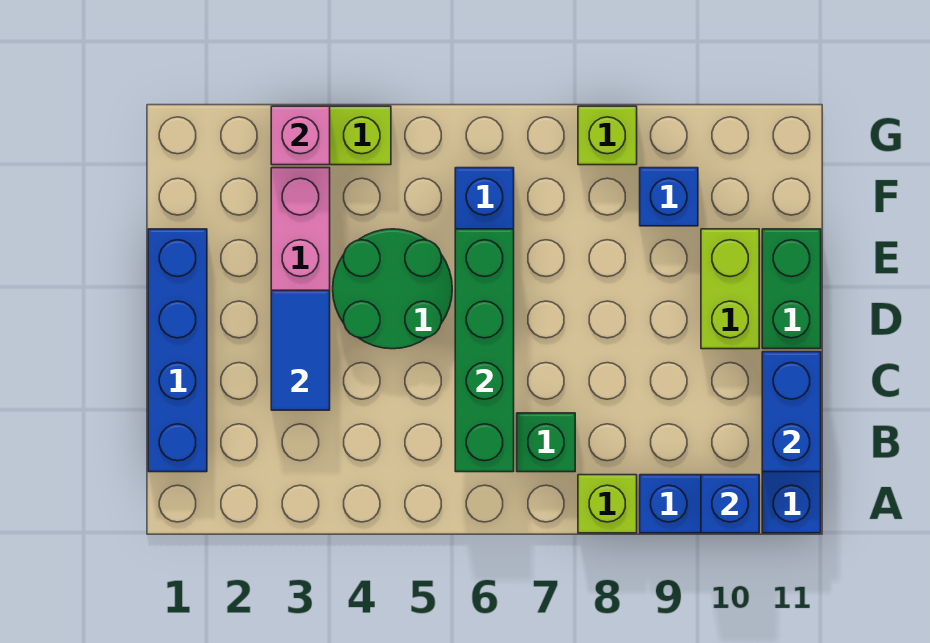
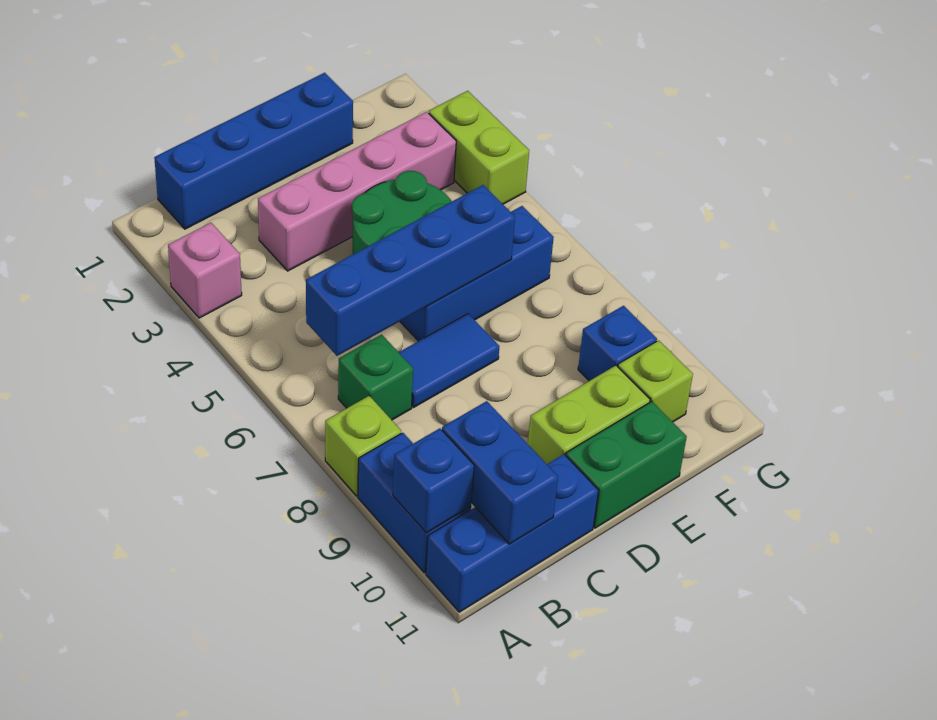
green 1x4 brick [455,229,514,472] -> blue 1x4 brick [306,185,515,356]
blue 1x2 brick [762,352,821,472] -> blue 1x2 brick turned to [442,401,558,544]
blue 1x2 tile [271,290,330,410] -> blue 1x2 tile moved to [399,314,499,407]
pink 1x1 brick [271,106,330,165] -> pink 1x1 brick moved to [168,223,242,318]
lime 1x1 brick [578,106,637,165] -> lime 1x1 brick moved to [618,340,693,422]

